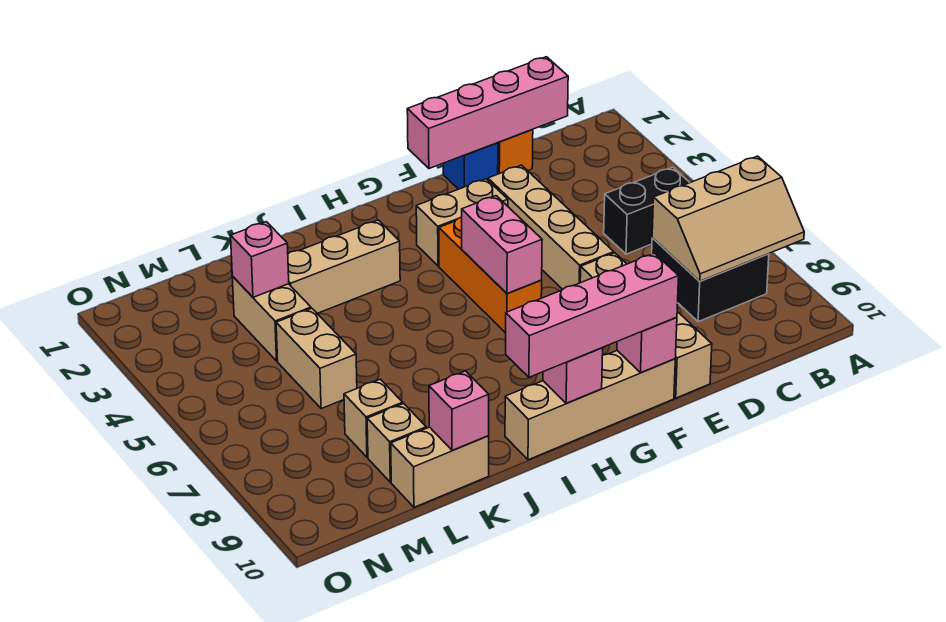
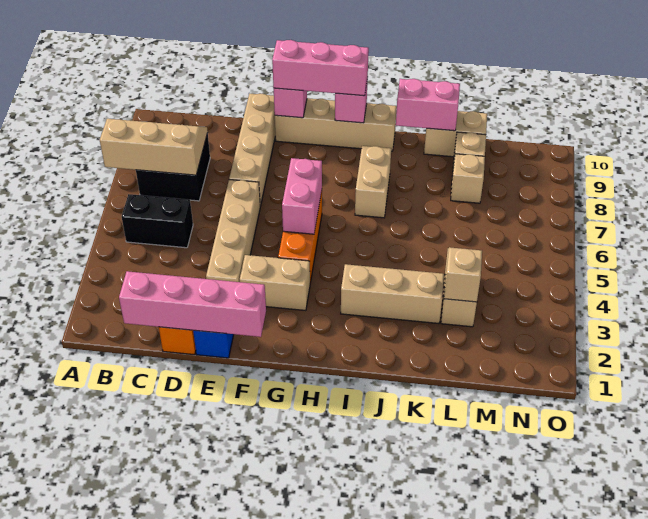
pink 1x4 brick [506,253,679,377] -> pink 1x3 brick [272,40,369,96]
pink 1x1 brick [429,371,489,450] -> pink 1x2 brick [396,79,460,131]
pink 1x1 brick [231,222,289,297] -> tan 1x1 brick [444,247,482,302]
tan 1x2 brick [276,308,357,409] -> tan 1x2 brick moved to [355,146,391,218]

